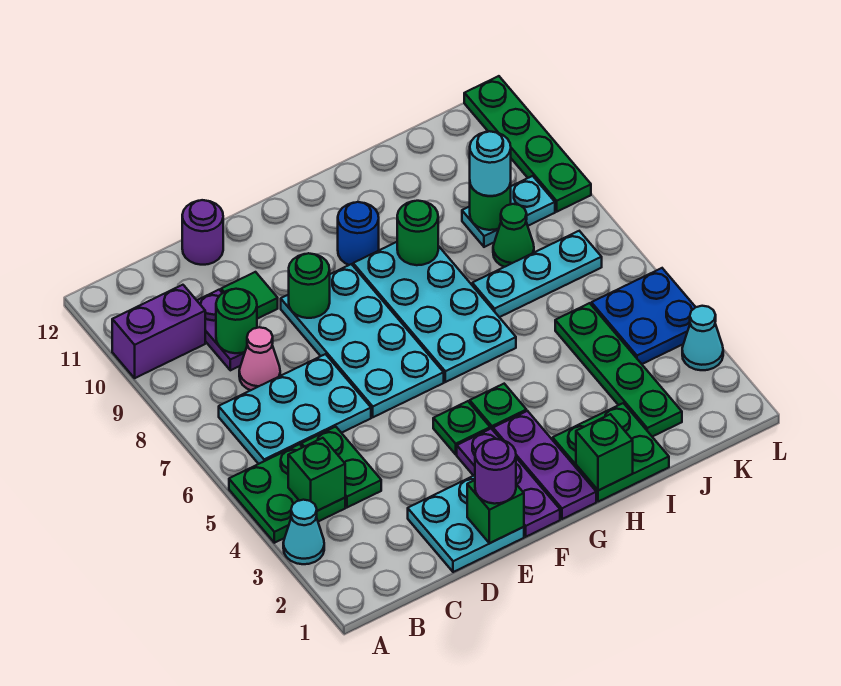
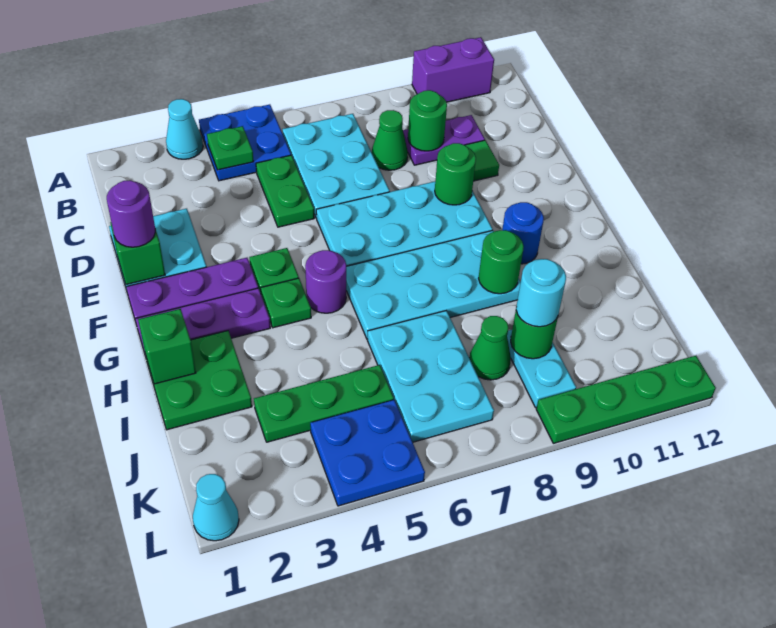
green 2x2 plate [229,444,345,543] -> blue 2x2 plate [199,104,291,181]
purple 1x2 brick [112,285,205,378] -> purple 1x2 brick turned to [412,37,494,102]
green 1x1 brick [288,438,345,511] -> green 1x1 plate [207,126,254,170]
green 1x2 plate [301,427,381,507] -> green 1x2 plate turned to [256,155,314,227]
pink 1x1 cone [239,327,280,390] -> green 1x1 cone [372,110,408,170]
purple 1x1 round brick [182,200,223,265] -> purple 1x1 round brick moved to [305,250,346,313]
cyan 1x3 plate [472,231,602,317] -> cyan 2x3 plate [368,311,494,442]
green 1x4 plate [555,303,682,437] -> green 1x3 plate [254,365,394,442]
cyan 1x1 cone [682,306,723,370] -> cyan 1x1 cone moved to [193,474,239,541]

